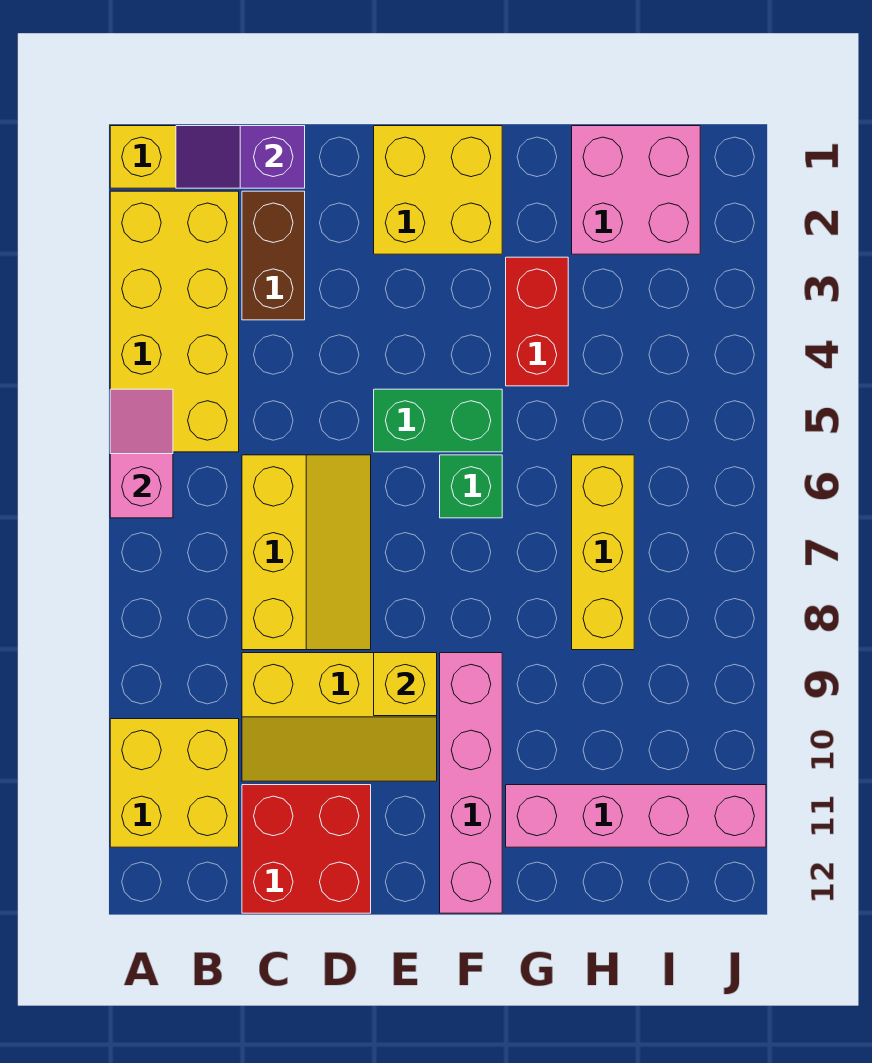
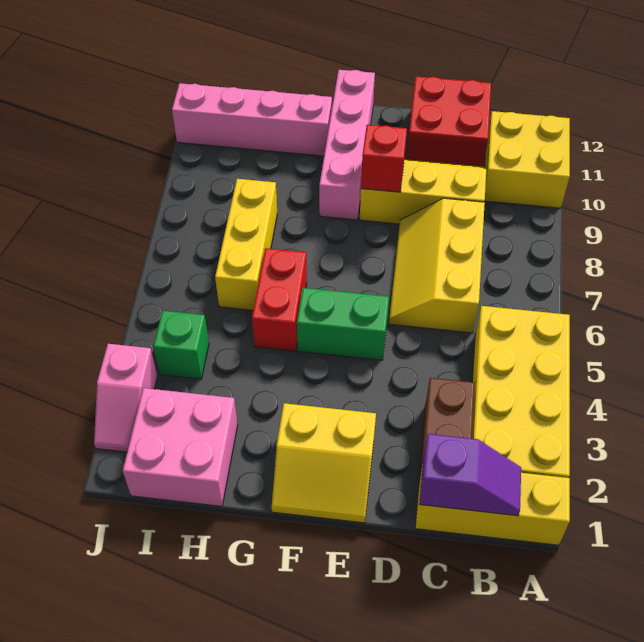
pink 1x2 slope [110,389,173,518] -> pink 1x2 slope moved to [94,344,157,452]
yellow 2x2 brick [374,126,502,254] -> yellow 2x2 slope [271,403,376,523]
yellow 1x1 brick [374,653,437,716] -> red 1x1 brick [361,125,407,192]
green 1x1 brick [440,455,502,518] -> green 1x1 brick moved to [153,311,209,379]
red 1x2 brick [506,257,568,386] -> red 1x2 brick moved to [252,248,307,351]

